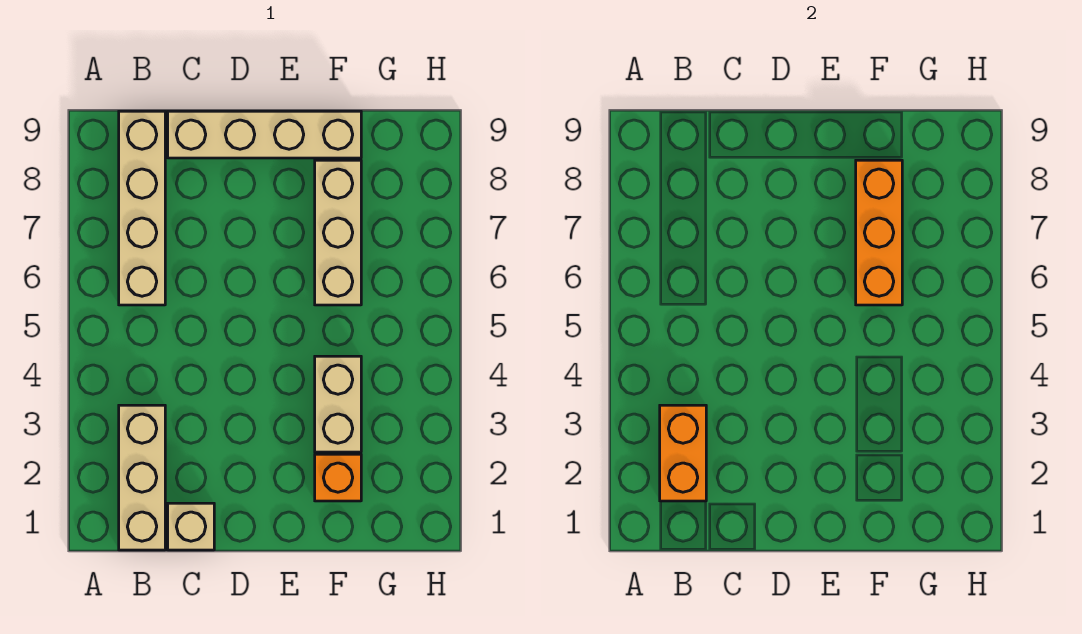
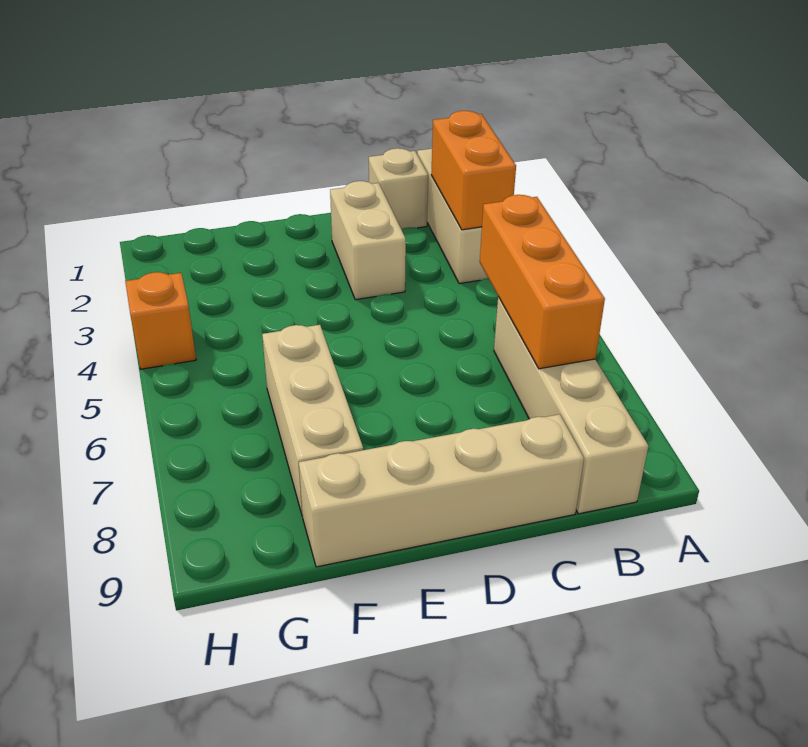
orange 1x1 brick [315,454,361,501] -> orange 1x1 brick moved to [125,272,196,369]
tan 1x2 brick [315,356,361,452] -> tan 1x2 brick moved to [330,181,406,300]
orange 1x3 brick [856,160,902,305] -> orange 1x3 brick moved to [480,195,605,369]

